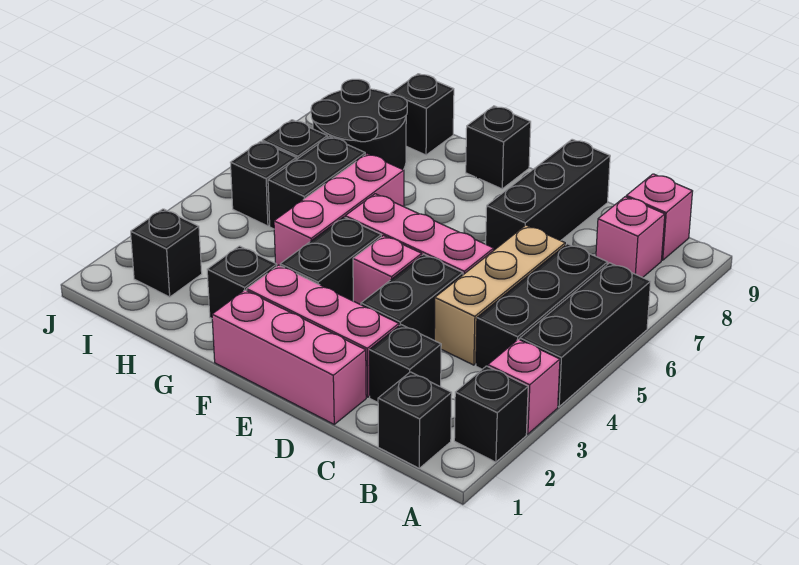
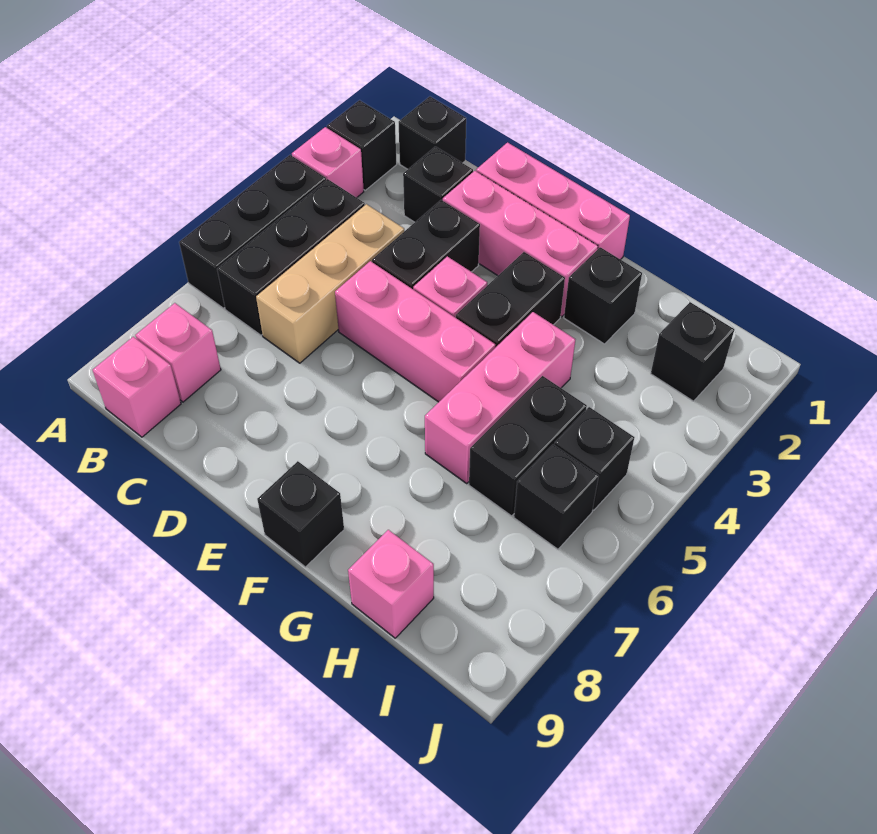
black 1x3 brick [486,139,610,250] -> none
black 2x2 round brick [311,79,407,170] -> none
black 1x1 brick [391,74,454,155] -> pink 1x1 brick [348,530,434,638]

